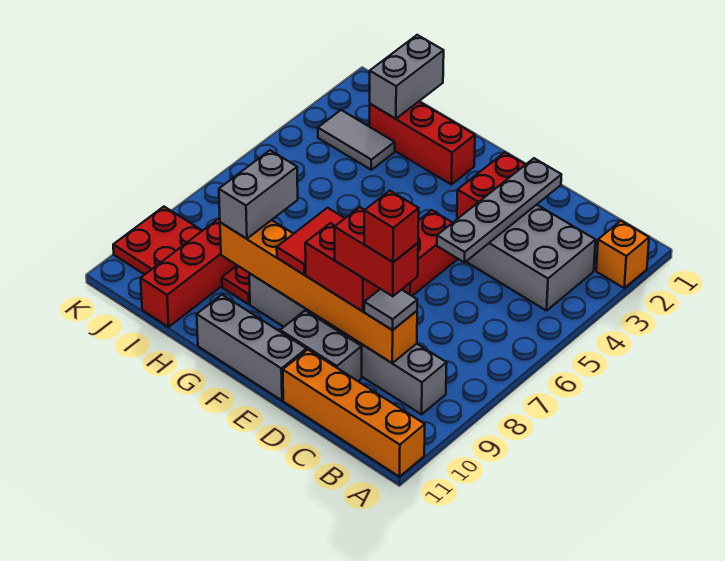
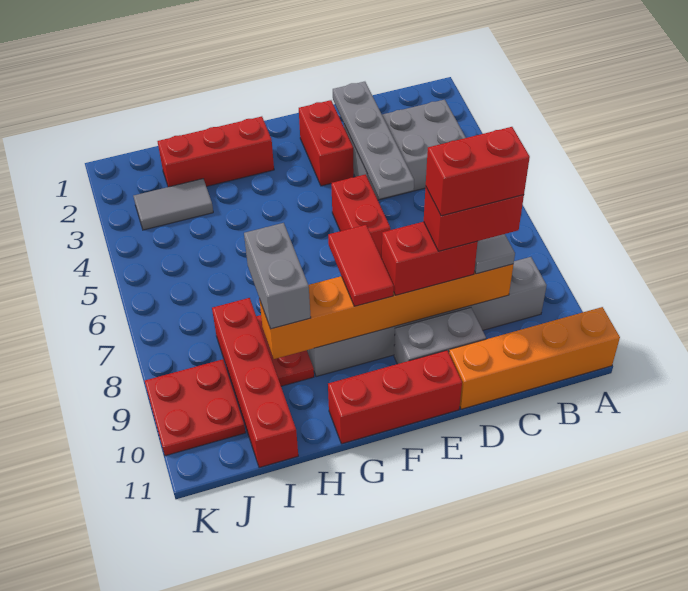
orange 1x1 brick [596,221,649,288] -> none
red 1x1 brick [364,191,419,262] -> red 1x2 brick [426,127,530,216]
grey 1x3 brick [197,295,306,400] -> red 1x3 brick [328,350,462,444]
grey 1x2 brick [370,35,444,119] -> none

